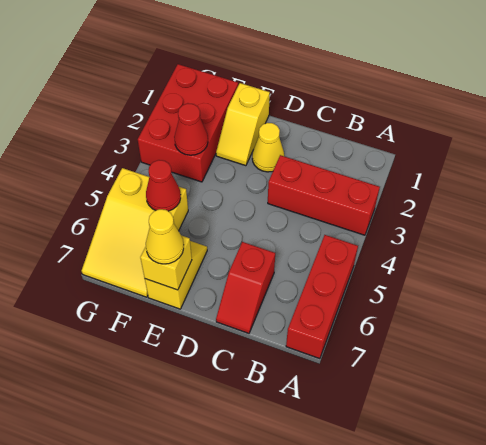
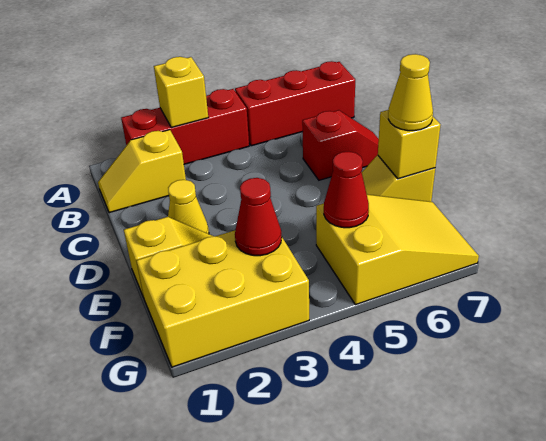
red 1x3 brick [268,155,380,235] -> red 1x3 brick turned to [121,89,249,164]
none -> yellow 1x1 brick [154,57,208,127]
none -> yellow 1x2 slope [98,130,186,213]
red 2x3 brick [138,64,238,182] -> yellow 2x3 brick [136,230,309,367]

